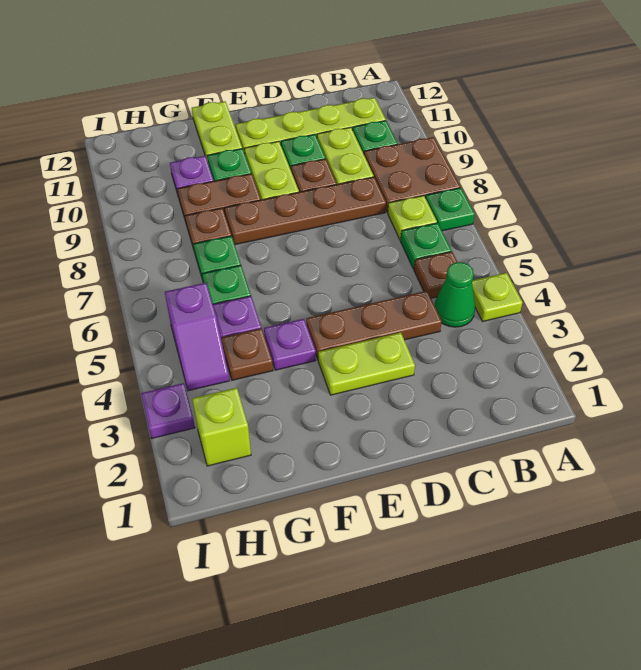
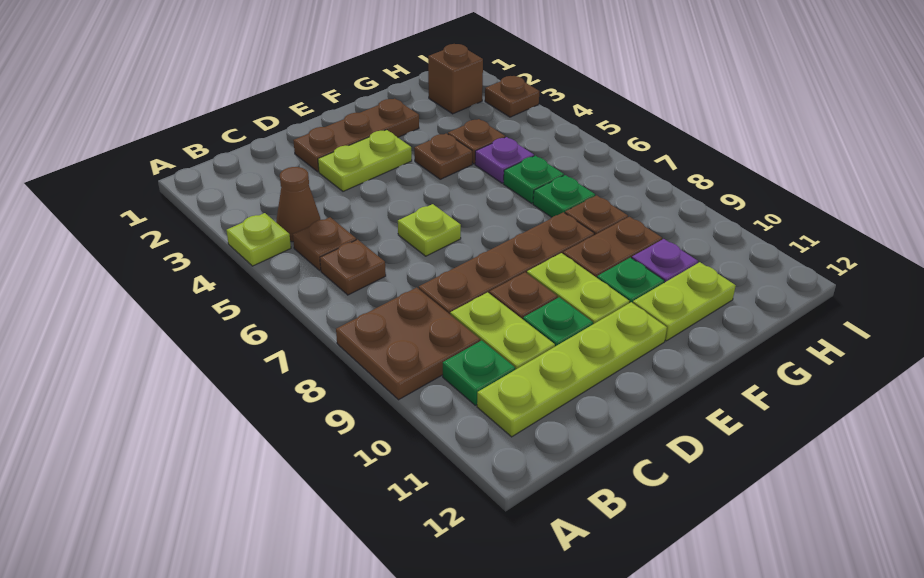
green 1x1 plate [426,188,475,231] -> none
green 1x1 cone [434,262,475,327] -> brown 1x1 cone [276,167,321,242]
green 1x1 plate [400,223,451,269] -> brown 1x1 plate [320,240,386,295]
lime 1x1 plate [388,196,437,240] -> lime 1x1 plate moved to [398,204,461,256]
brown 1x3 plate [306,291,442,359] -> brown 1x3 plate moved to [293,99,419,172]
purple 1x1 plate [264,319,316,370] -> brown 1x1 plate [414,133,472,179]
lime 1x2 plate [192,101,242,161] -> lime 1x2 plate turned to [633,262,736,341]
lime 1x1 brick [192,388,251,466] -> brown 1x1 brick [428,44,483,114]
purple 1x2 slope [165,283,230,391] -> none
purple 1x1 plate [141,383,195,438] -> brown 1x1 plate [485,76,539,117]

